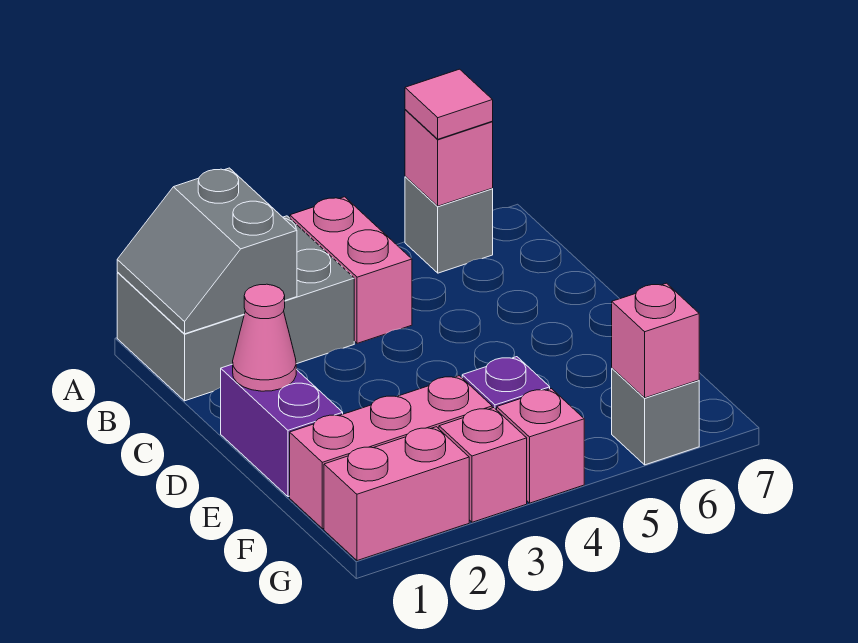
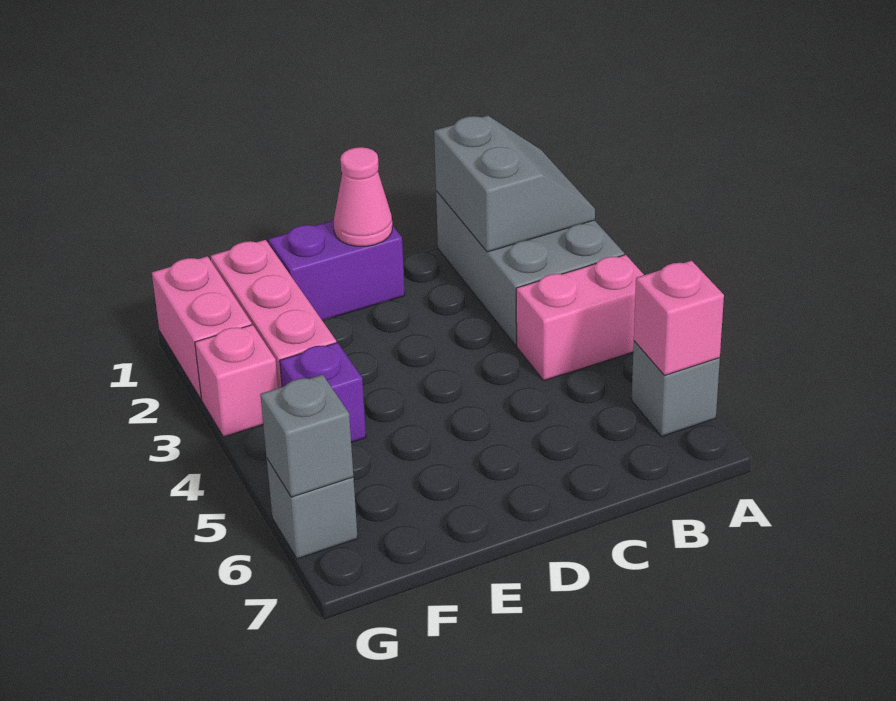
grey 2x2 slope [117,168,297,334] -> grey 2x2 slope turned to [434,115,595,252]
pink 1x1 tile [405,69,493,139] -> none
pink 1x1 brick [497,389,584,503] -> none
pink 1x1 brick [612,283,699,398] -> grey 1x1 brick [260,375,353,497]

